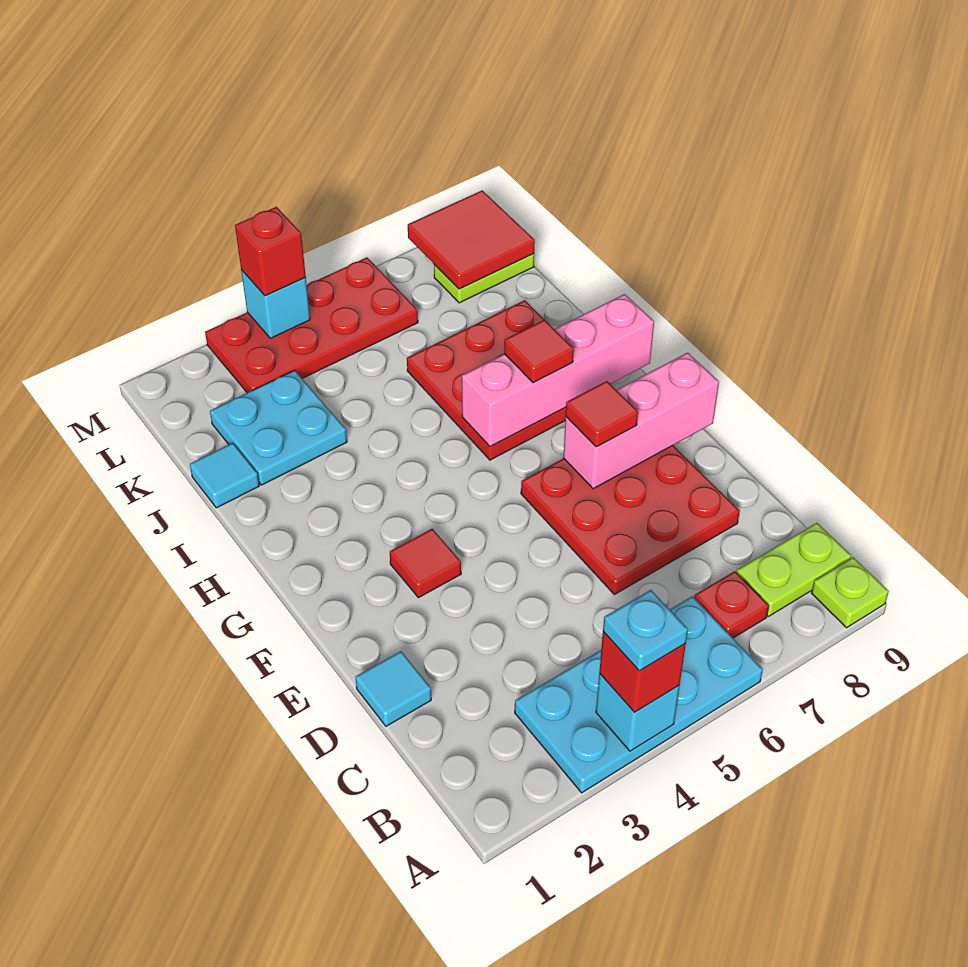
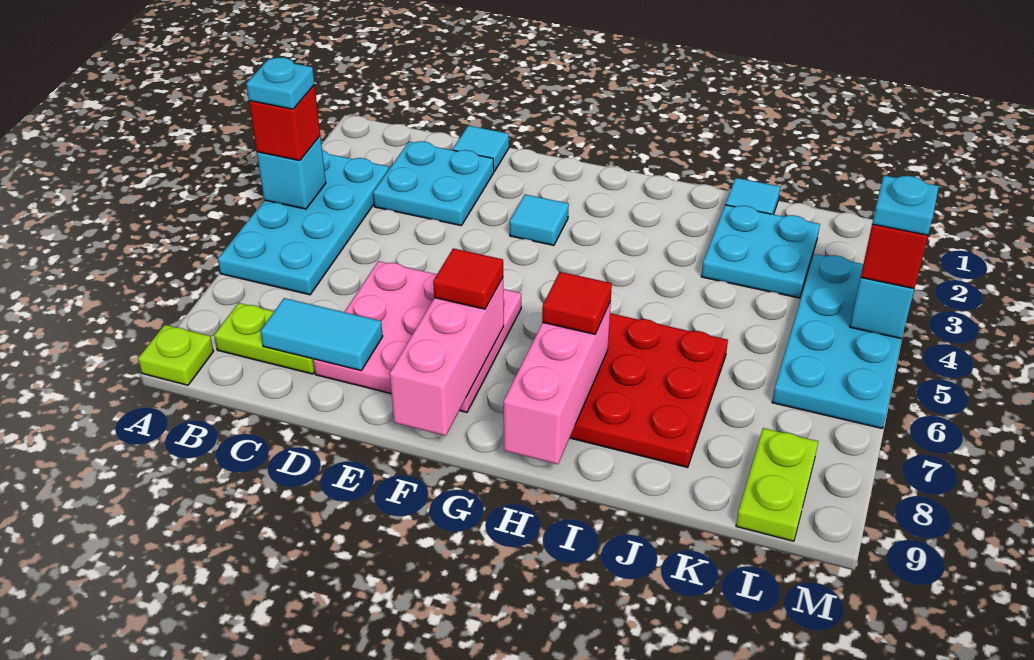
red 1x1 plate [694,571,769,638] -> none
lime 1x2 plate [736,523,851,616] -> lime 1x2 plate turned to [214,303,315,374]
none -> cyan 2x2 plate [373,141,494,226]
none -> cyan 1x2 tile [261,298,383,371]
red 3x3 plate [521,446,740,594] -> pink 3x3 plate [313,261,521,412]
red 1x1 tile [390,529,461,598] -> cyan 1x1 tile [510,195,569,245]
pink 1x4 brick [462,294,654,447] -> pink 1x3 brick [504,301,611,464]
red 2x4 plate [205,257,418,393] -> cyan 2x4 plate [772,254,902,428]
red 2x2 tile [408,190,535,289] -> none
none -> cyan 1x1 plate [872,175,939,235]

